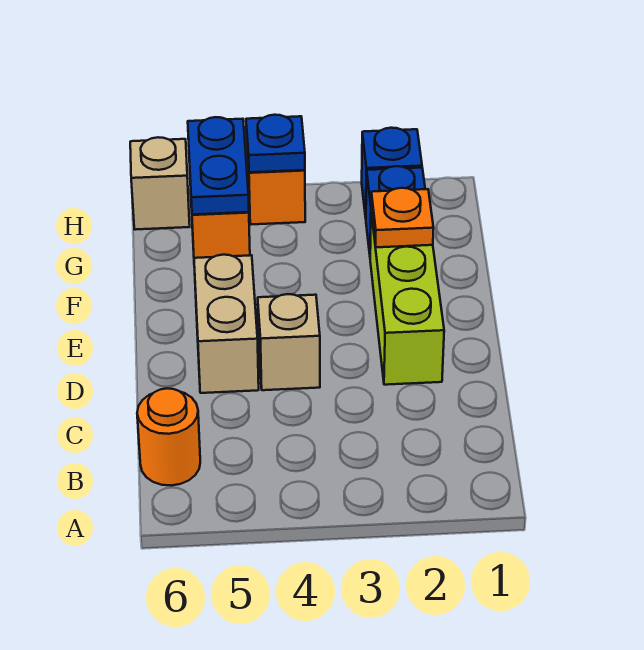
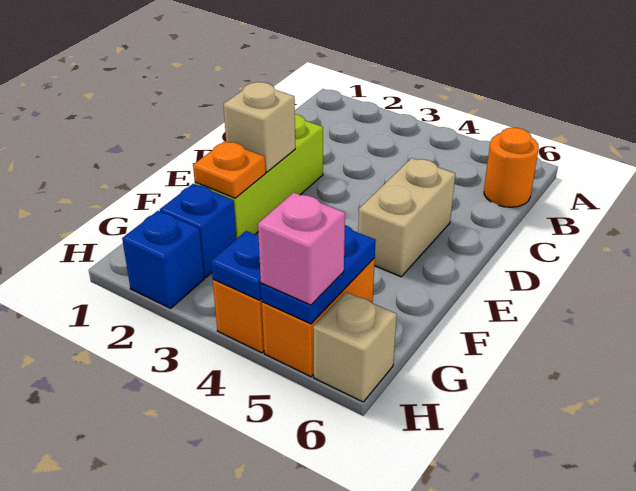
tan 1x1 brick [258,294,320,390] -> tan 1x1 brick moved to [223,82,295,172]
none -> pink 1x1 brick [258,193,345,305]

